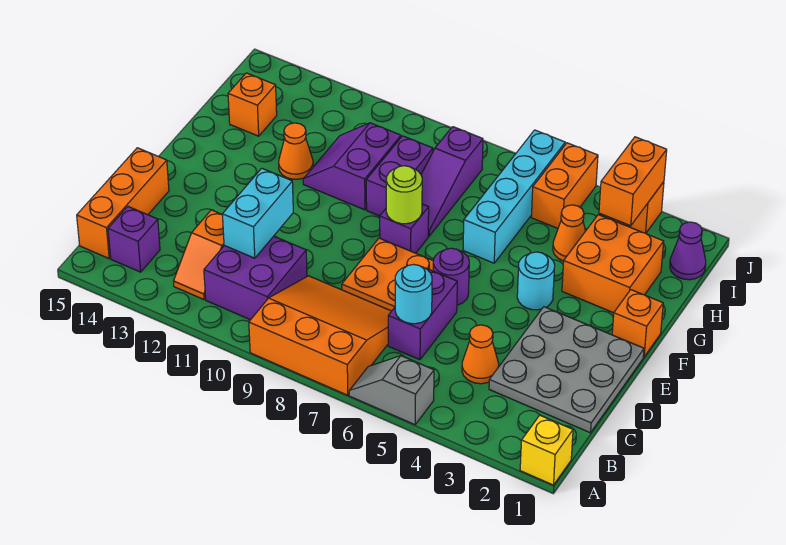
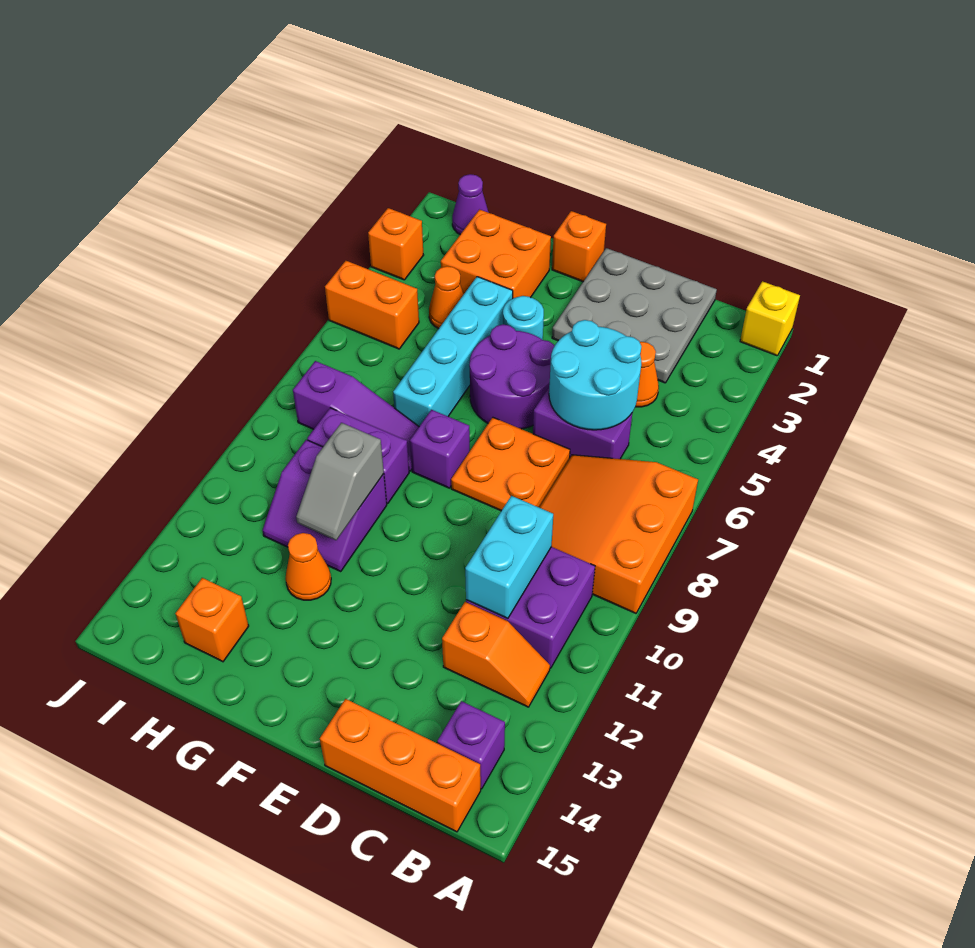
grey 1x2 slope [349,356,434,425] -> grey 1x2 slope moved to [296,423,384,540]
cyan 1x1 round brick [395,264,432,324] -> cyan 2x2 round brick [549,320,641,430]
cyan 1x2 brick [222,168,293,258] -> cyan 1x2 brick turned to [465,496,553,619]
purple 1x1 round brick [433,248,469,305] -> purple 2x2 round brick [469,325,554,429]
lime 1x1 round brick [386,166,422,224] -> none
cyan 1x4 brick [463,130,565,263] -> cyan 1x4 brick turned to [393,277,513,426]
orange 1x2 brick [599,137,667,226] -> none

